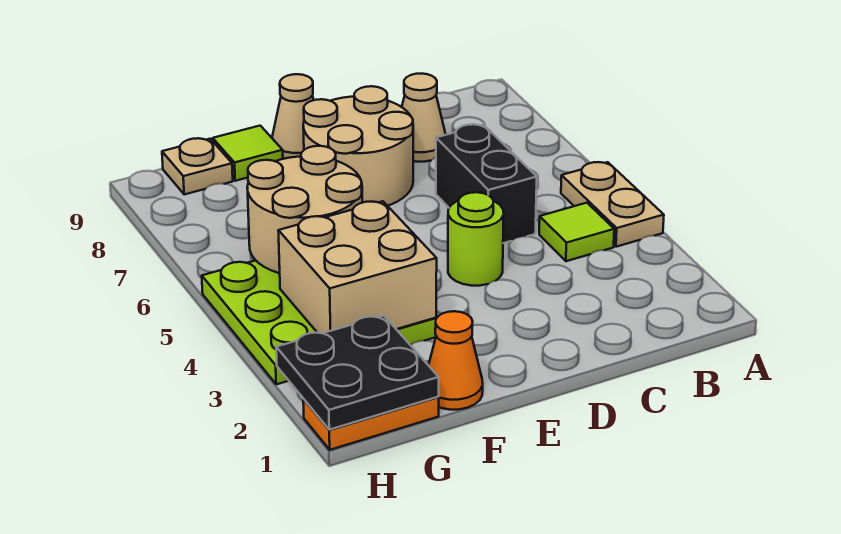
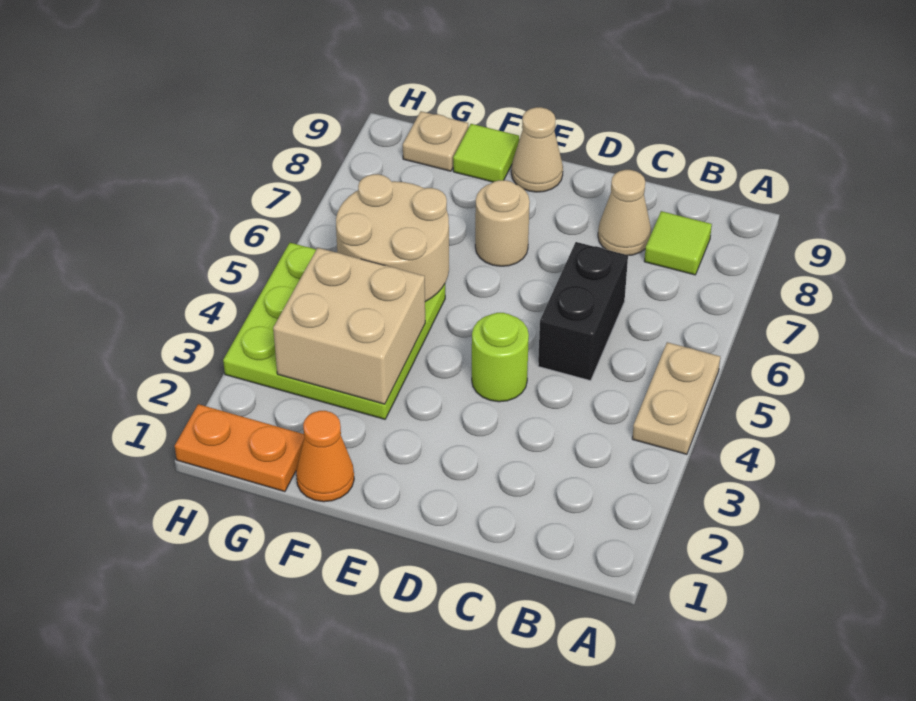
lime 1x1 tile [539,203,614,261] -> lime 1x1 tile moved to [644,211,712,275]
tan 2x2 round brick [303,86,413,206] -> tan 1x1 round brick [475,180,530,266]
black 2x2 plate [276,315,439,430] -> none

